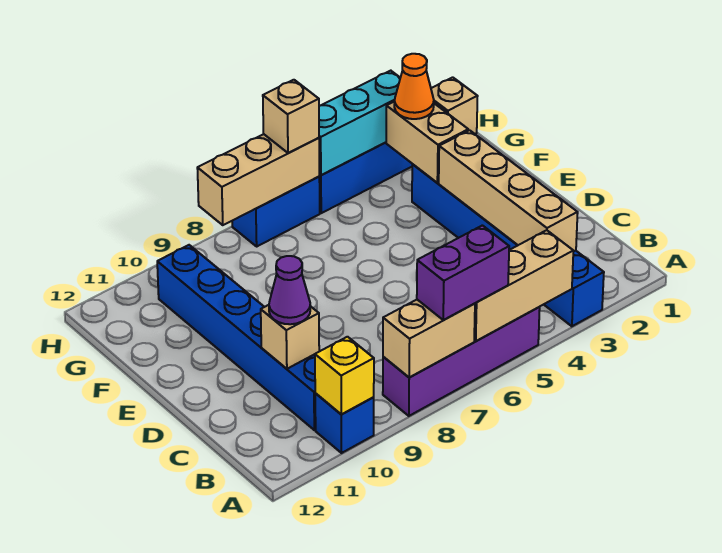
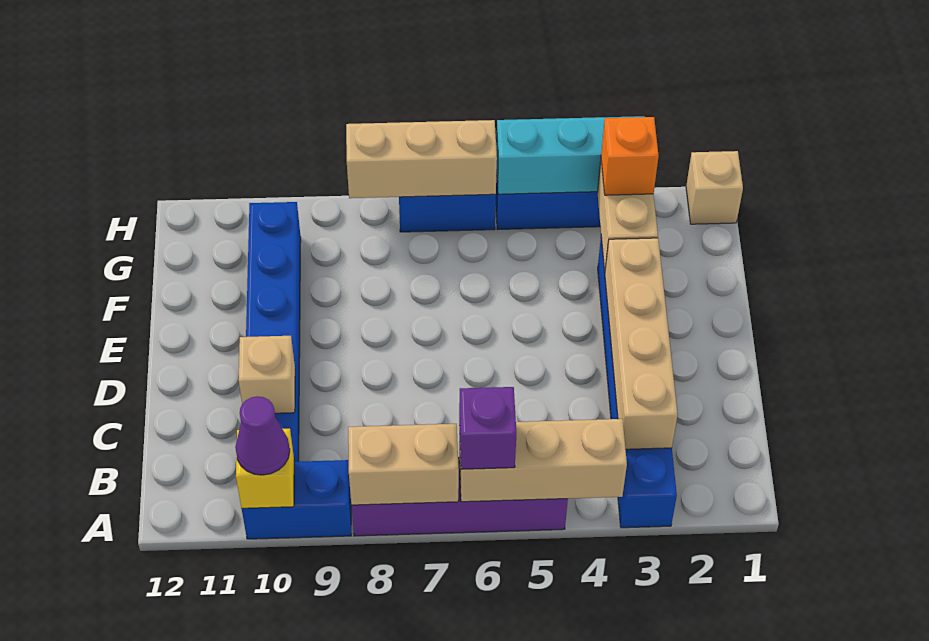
purple 1x2 brick [417,225,509,320] -> purple 1x1 brick [459,387,516,469]
blue 1x1 brick [315,393,374,453] -> blue 1x2 brick [242,460,351,539]
purple 1x1 cone [269,256,310,324] -> purple 1x1 cone moved to [235,396,290,475]
orange 1x1 cone [394,54,434,119] -> orange 1x1 brick [601,117,659,195]
tan 1x1 brick [263,80,319,153] -> none

